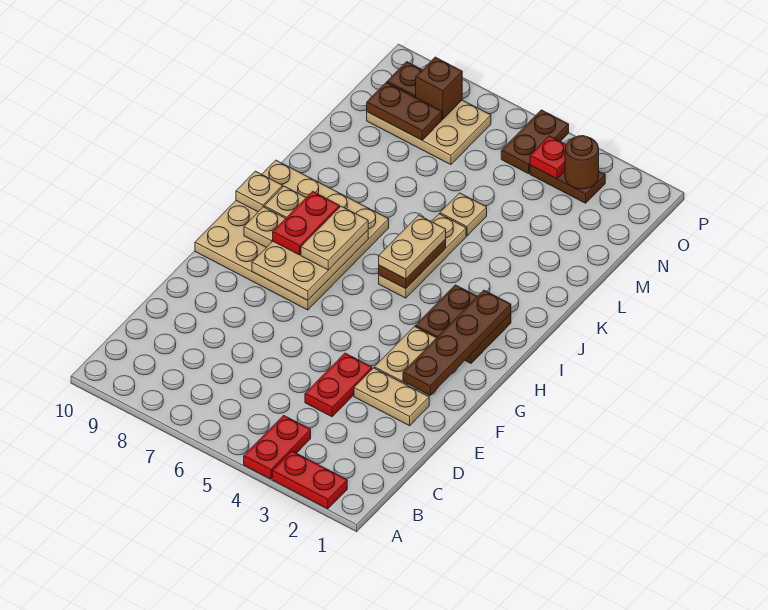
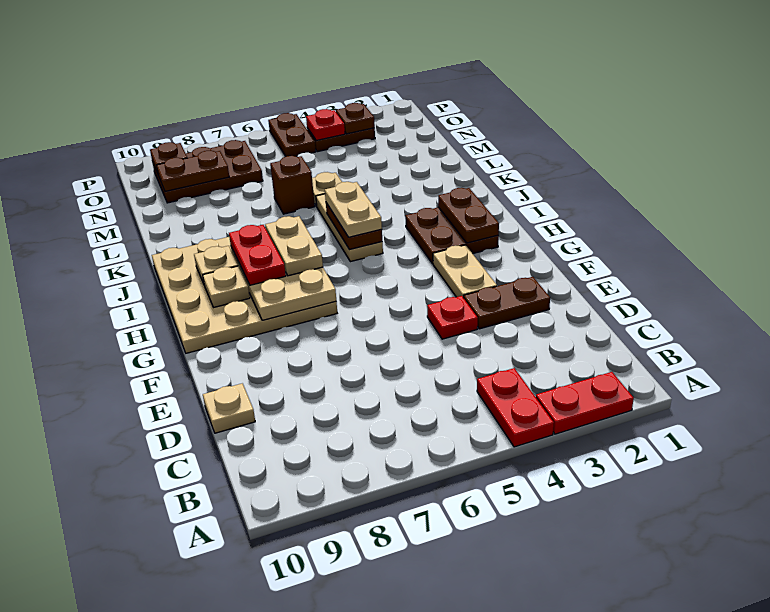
red 1x2 plate [305,353,372,417] -> red 1x1 plate [427,296,478,339]
tan 1x2 plate [354,368,429,426] -> brown 1x2 plate [464,277,550,329]
brown 1x4 plate [403,290,511,395] -> brown 1x2 plate [438,188,499,243]
tan 1x1 plate [236,171,283,212] -> tan 1x1 plate moved to [203,383,255,433]
tan 2x3 plate [367,100,491,165] -> brown 2x3 plate [153,140,263,203]
brown 1x1 round brick [565,136,599,189] -> brown 1x1 plate [336,103,375,134]
brown 1x1 brick [416,57,462,119] -> brown 1x1 brick moved to [270,156,315,214]

